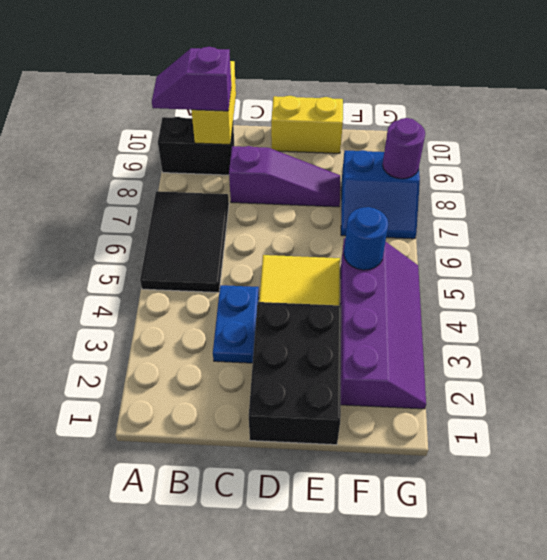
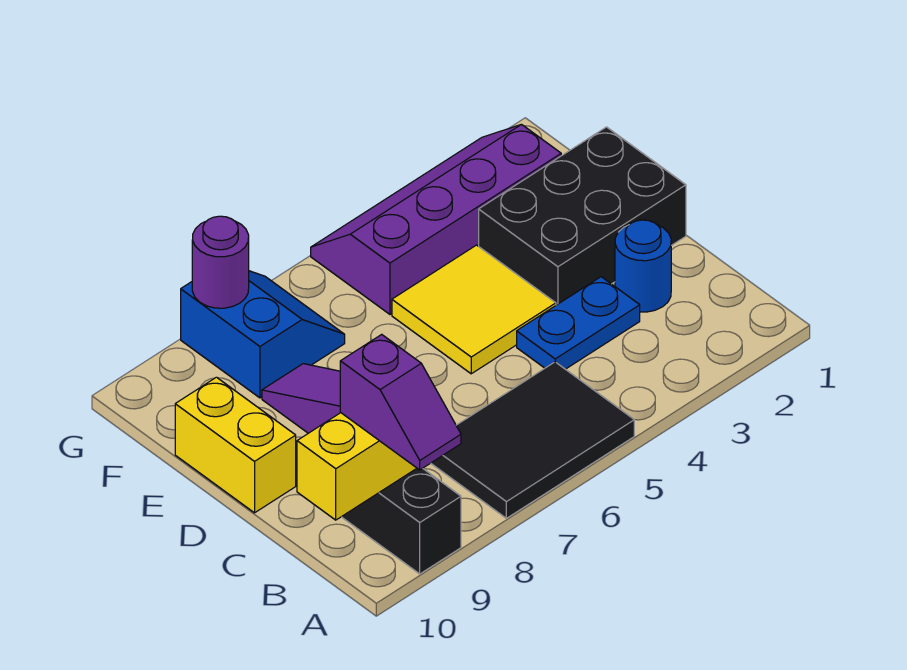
blue 1x1 round brick [344,207,388,270] -> blue 1x1 round brick moved to [615,220,671,312]

